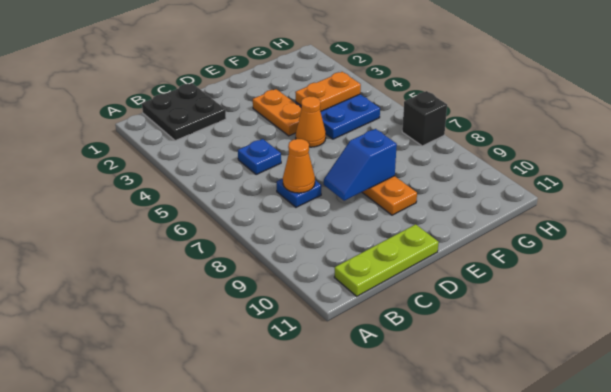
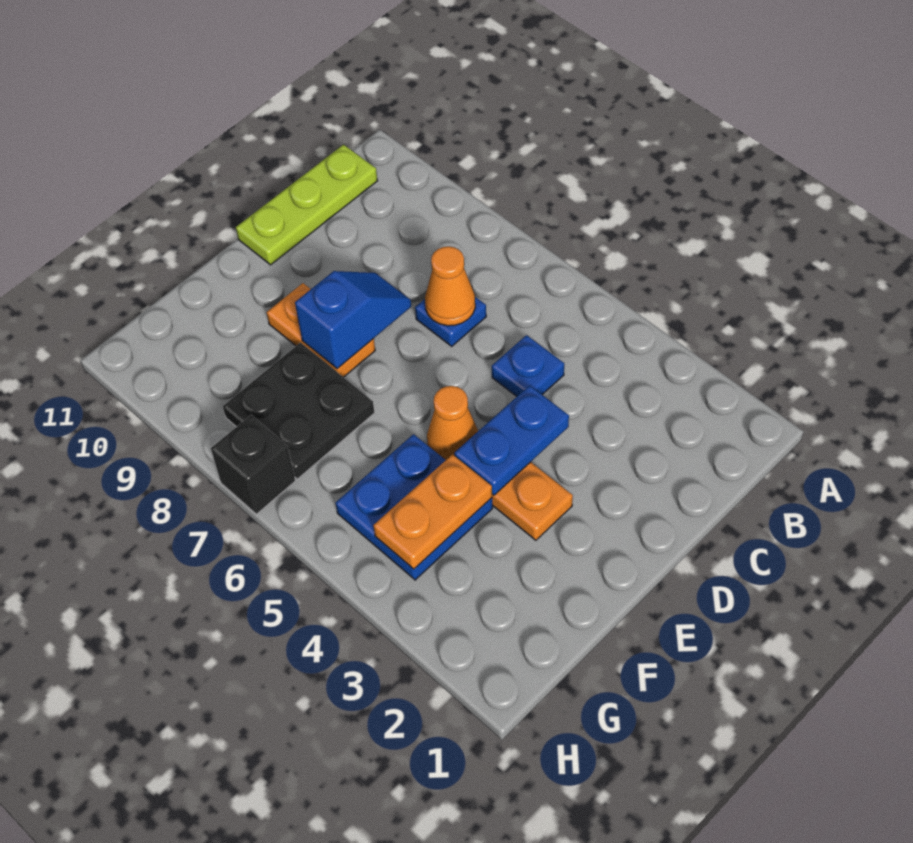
black 2x2 plate [142,83,226,141] -> black 2x2 plate moved to [223,343,375,479]
none -> blue 1x2 plate [454,385,569,495]

